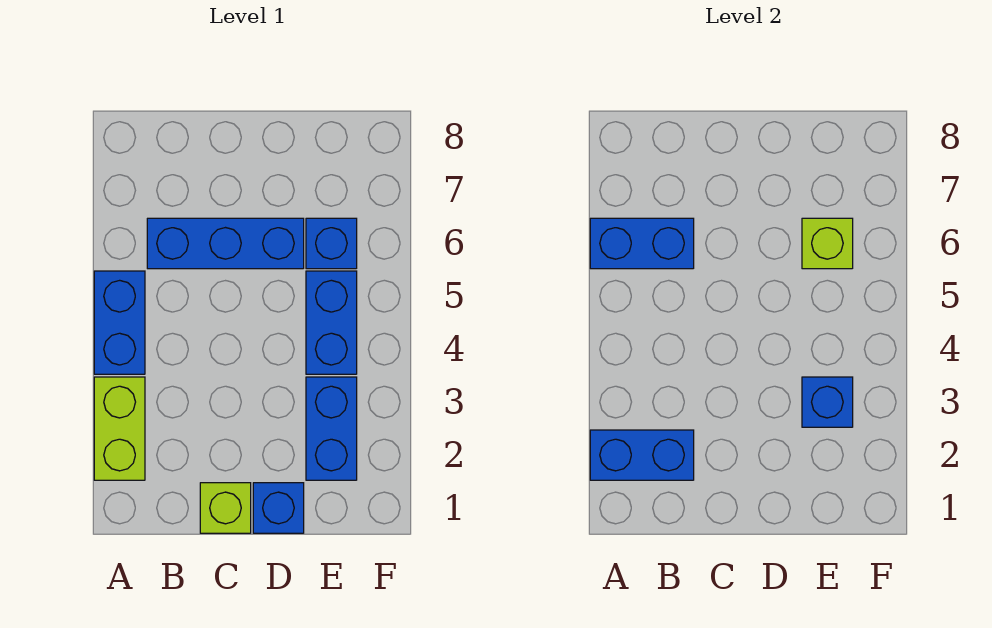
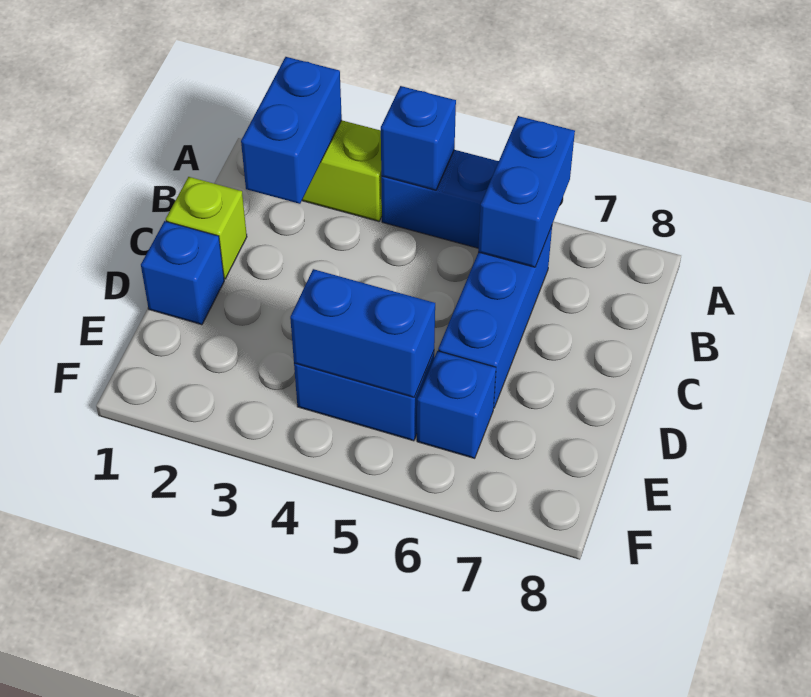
blue 1x2 brick [306,377,357,480] -> blue 1x2 brick moved to [290,269,435,397]
blue 1x1 brick [802,377,853,427] -> blue 1x1 brick moved to [381,86,456,190]
lime 1x1 brick [802,218,853,269] -> none

